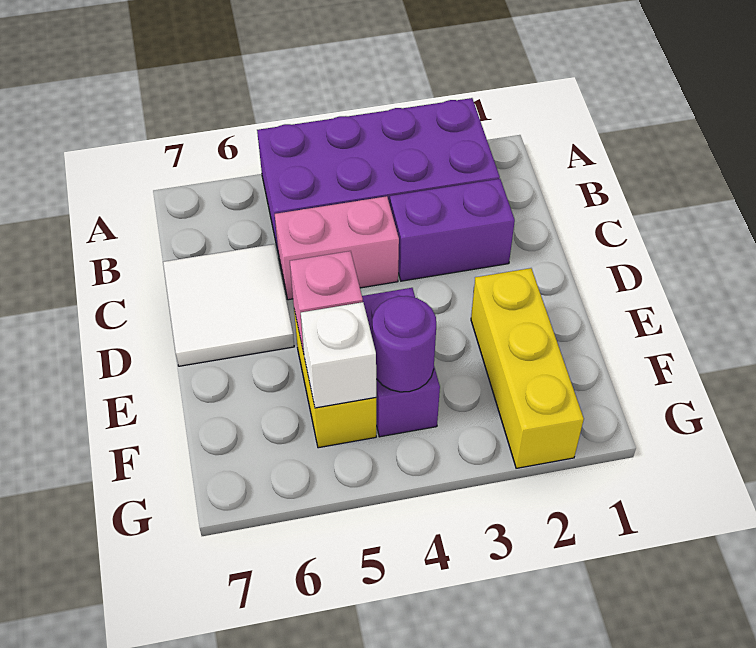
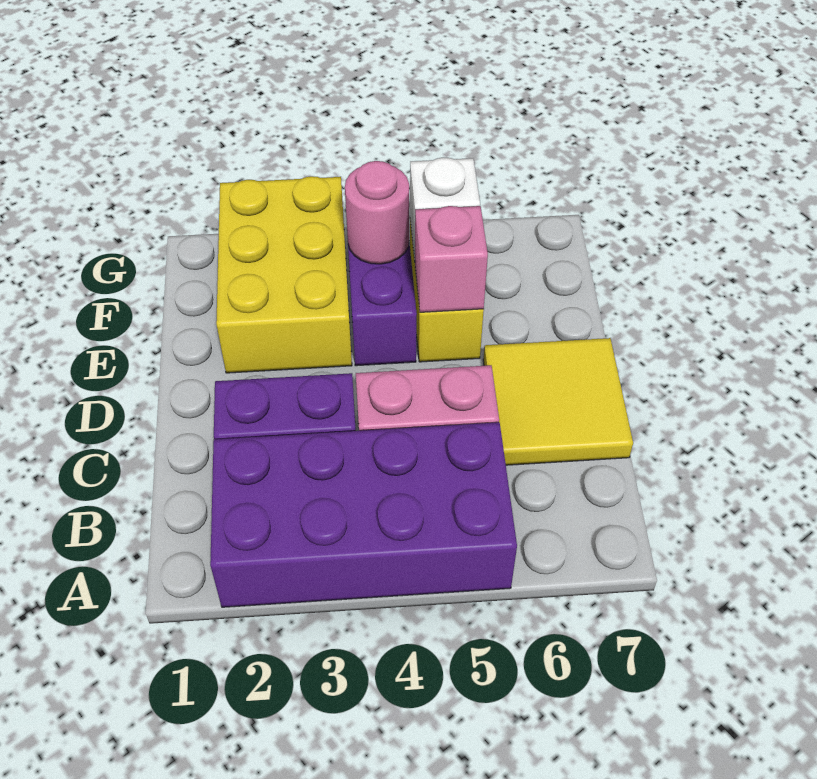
white 2x2 tile [163,244,294,366] -> yellow 2x2 tile [483,338,633,465]
yellow 1x3 brick [471,268,584,468] -> yellow 2x3 brick [216,176,352,373]
purple 1x1 round brick [372,296,436,392] -> pink 1x1 round brick [345,161,409,264]

